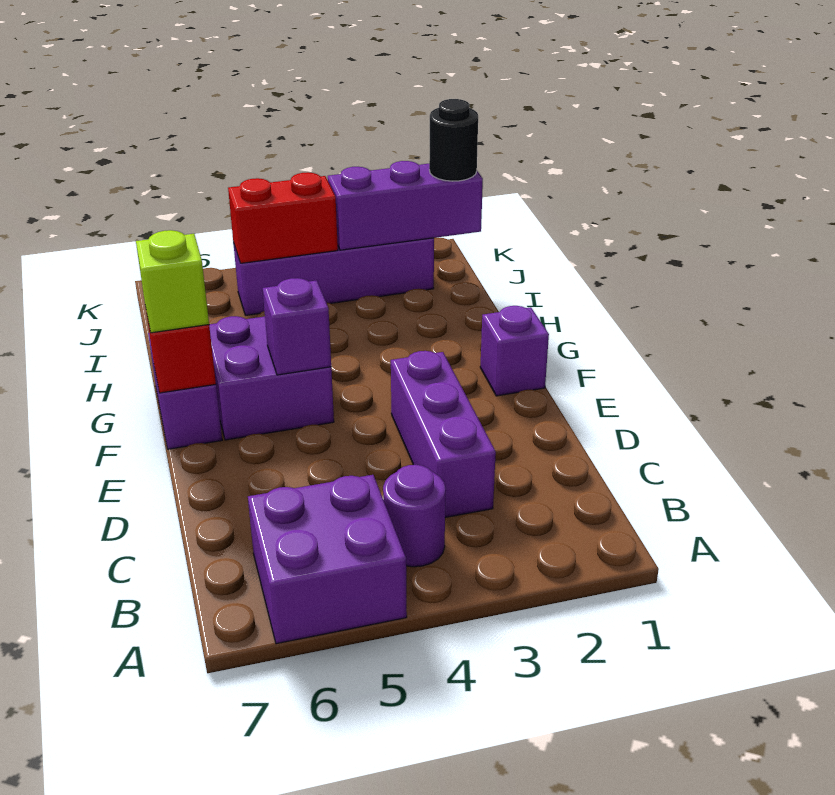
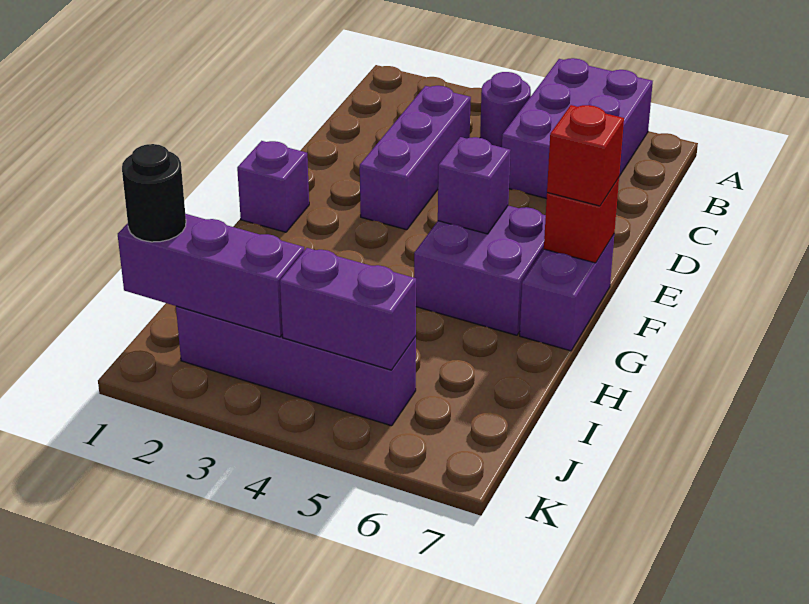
purple 2x2 brick [248,475,407,644] -> purple 2x3 brick [502,58,653,199]
lime 1x1 brick [136,230,209,333] -> red 1x1 brick [547,105,624,206]
red 1x2 brick [228,172,338,263] -> purple 1x2 brick [280,248,416,370]

